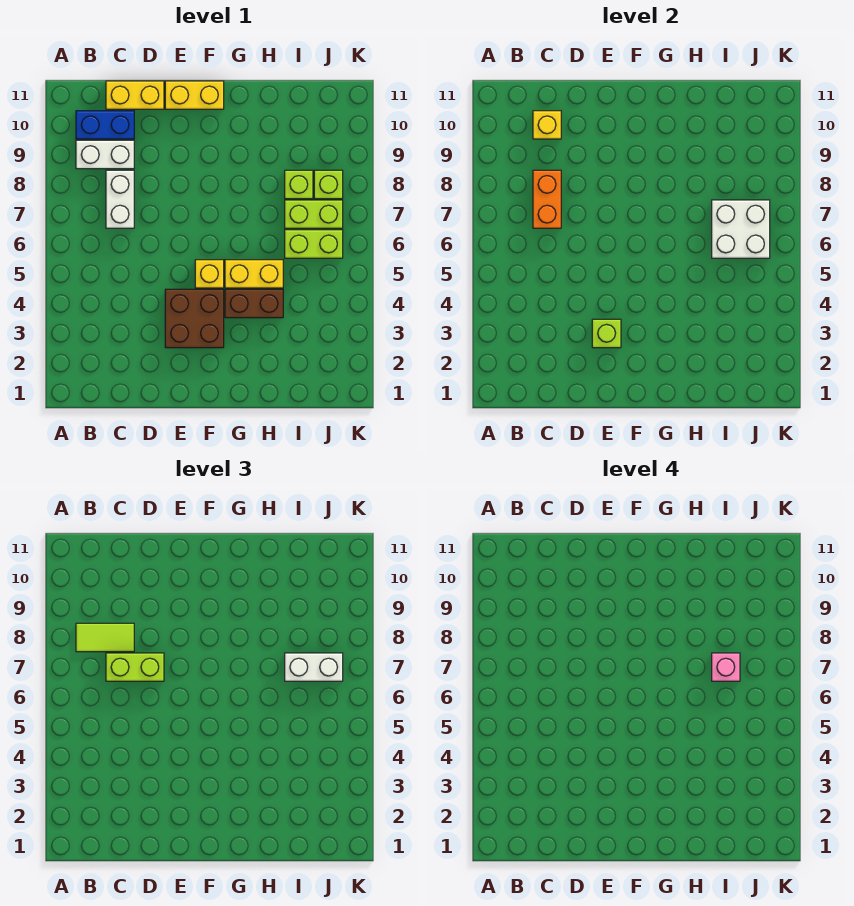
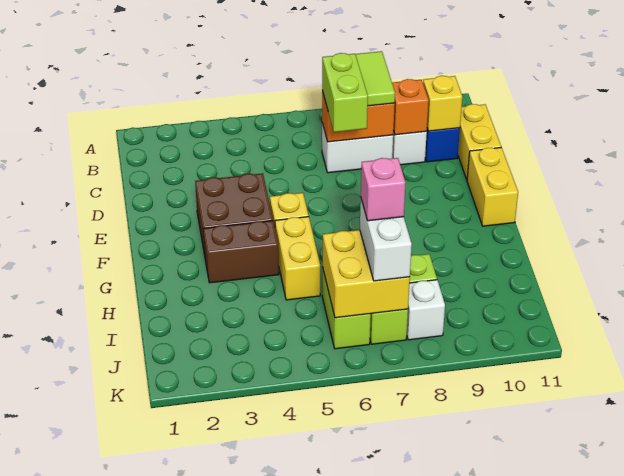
none -> orange 1x1 brick [392,79,429,135]
lime 1x1 brick [592,319,621,348] -> none
brown 1x2 brick [225,289,283,318] -> brown 1x2 brick turned to [203,221,279,283]
white 2x2 brick [712,200,770,258] -> yellow 2x2 brick [323,230,410,318]
lime 1x1 brick [314,170,343,199] -> white 1x1 brick [407,280,445,340]

